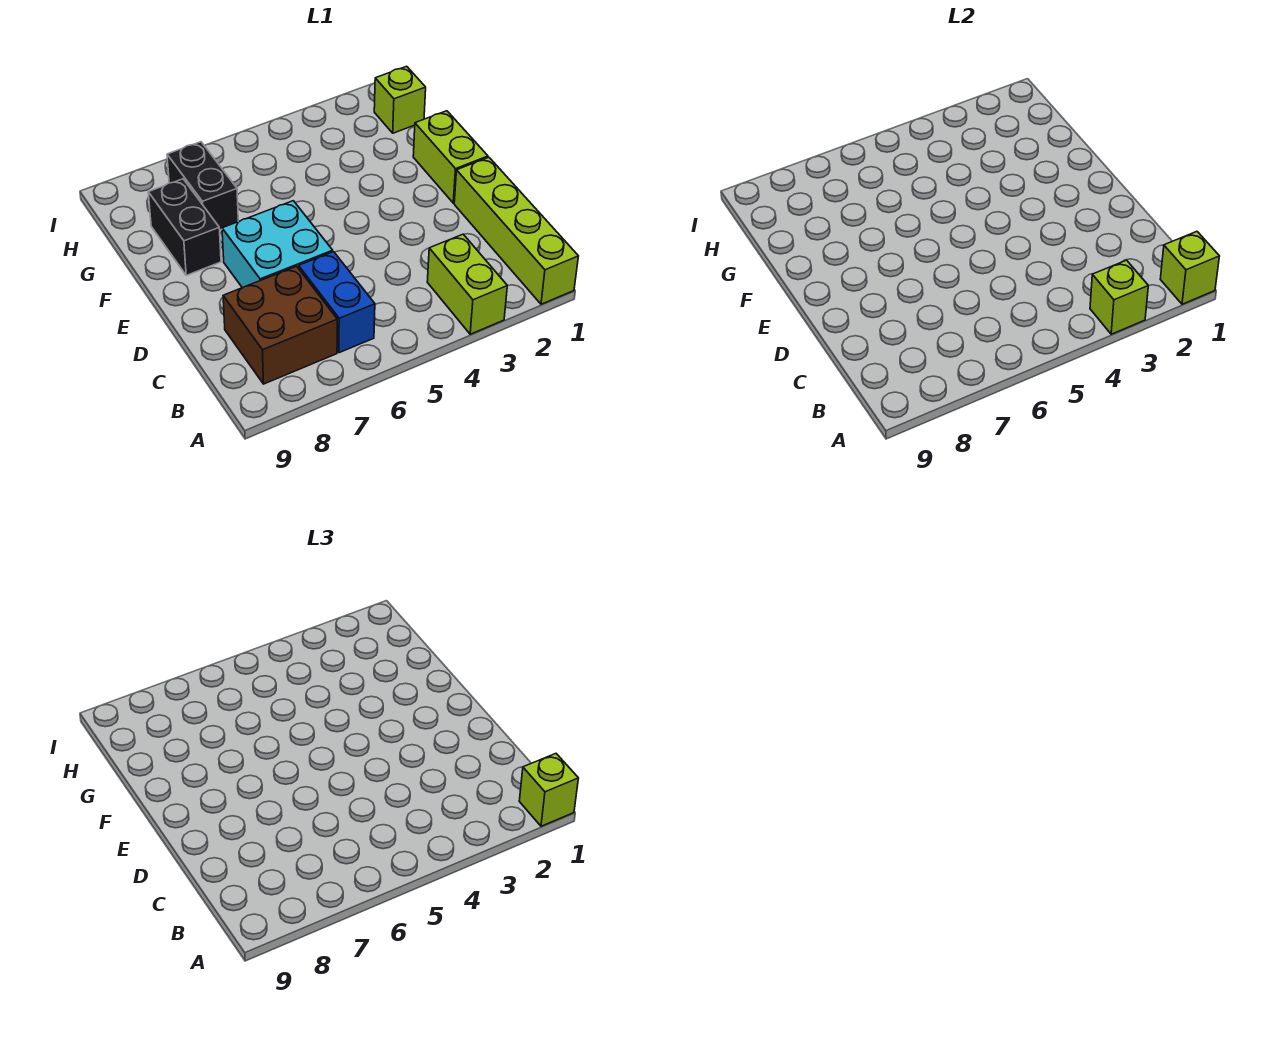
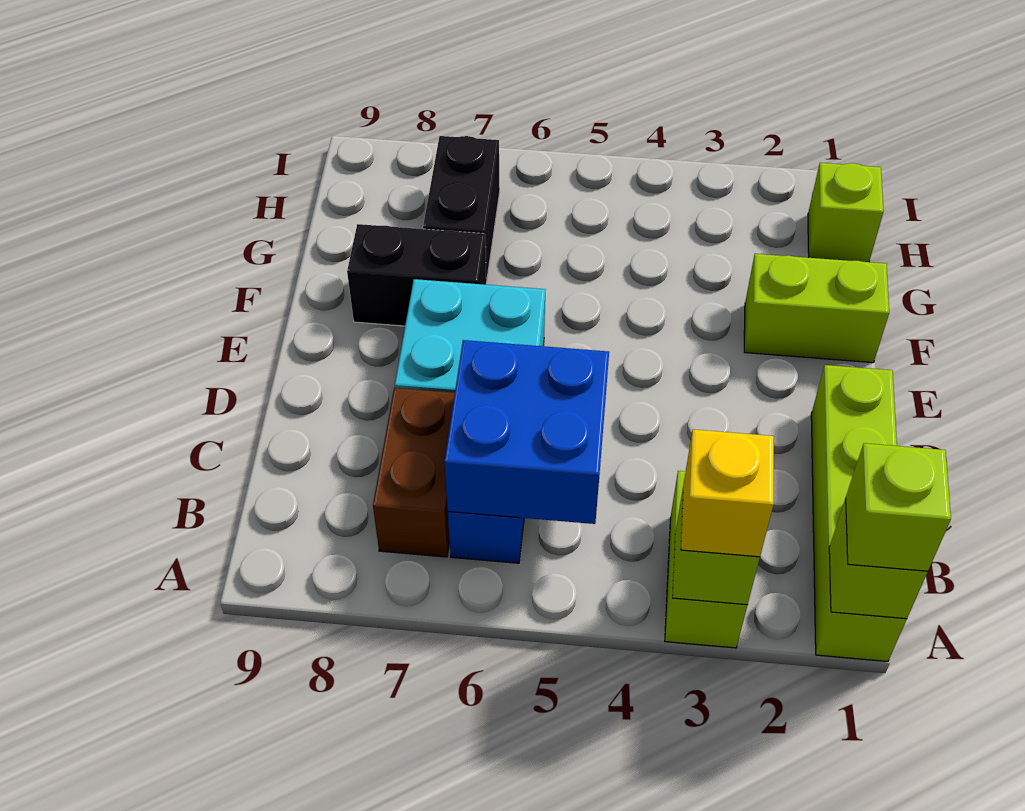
none -> yellow 1x1 brick [681,429,774,557]
none -> blue 2x2 brick [445,340,609,524]
brown 2x2 brick [223,266,337,384] -> brown 1x2 brick [373,388,455,557]
lime 1x2 brick [413,111,488,203] -> lime 1x2 brick turned to [744,254,889,363]
black 1x2 brick [148,179,221,275] -> black 1x2 brick turned to [347,224,486,326]

